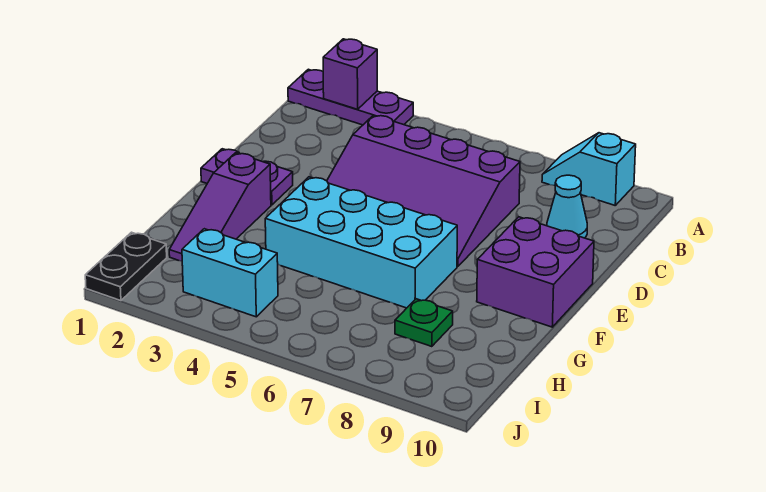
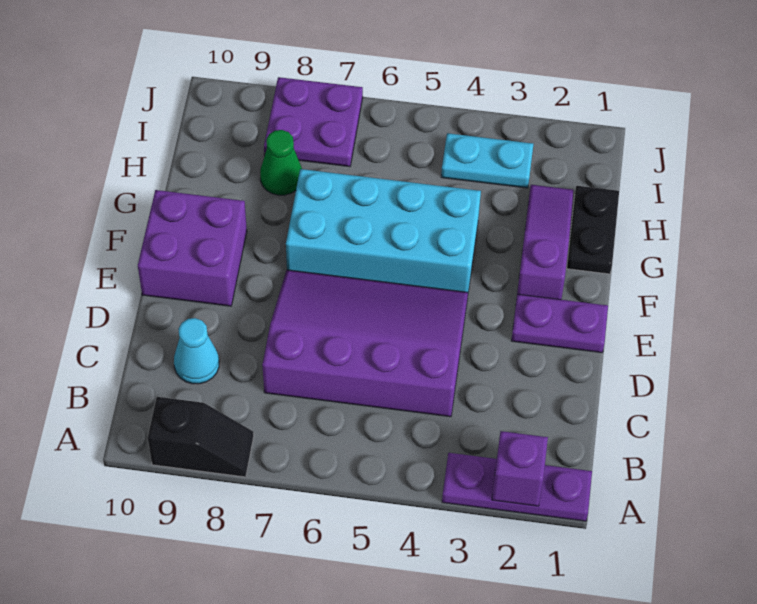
cyan 1x2 slope [542,133,636,205] -> black 1x2 slope [148,397,254,477]
green 1x1 plate [395,299,453,347] -> green 1x1 cone [260,130,302,195]
black 1x2 plate [85,232,167,301] -> black 1x2 plate moved to [567,186,619,274]
cyan 1x2 brick [182,229,278,317] -> cyan 1x2 plate [441,133,533,188]
none -> purple 2x2 plate [264,77,363,167]

